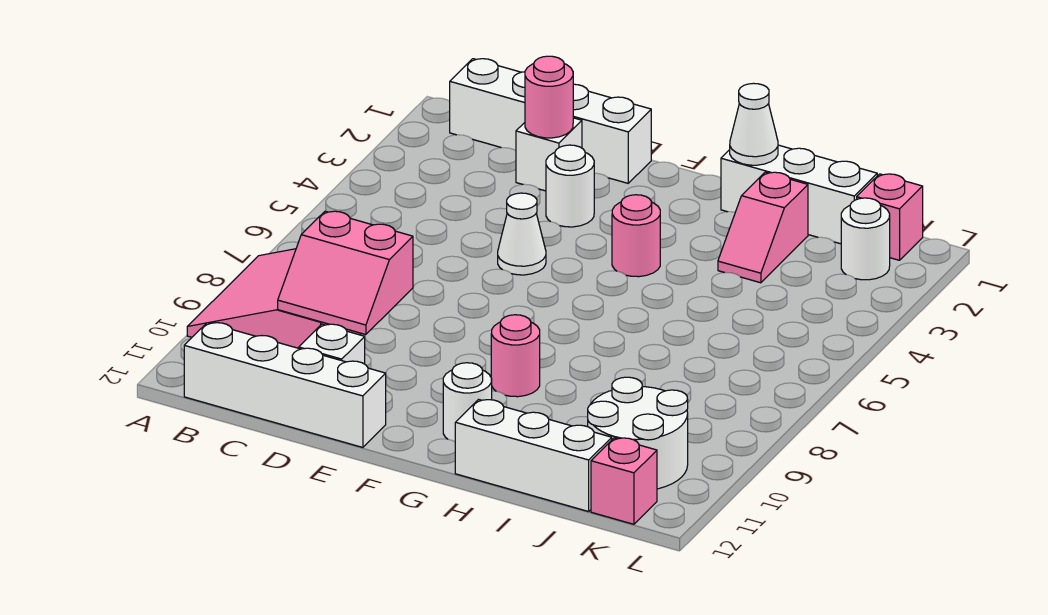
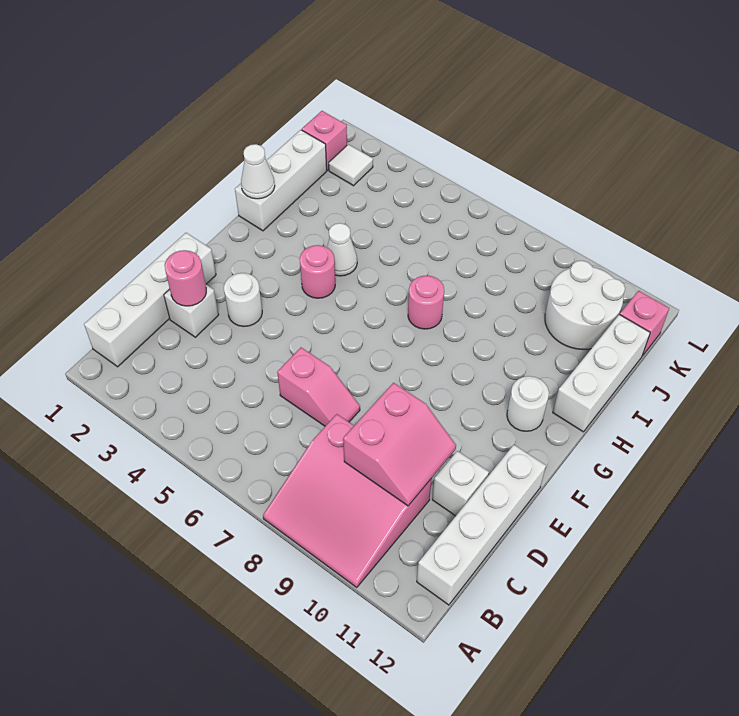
white 1x1 cone [498,193,546,275] -> white 1x1 cone moved to [327,223,357,276]
pink 1x1 round brick [491,315,540,397] -> pink 1x1 round brick moved to [408,275,444,329]
pink 1x2 slope [718,172,808,283] -> pink 1x2 slope moved to [277,348,360,426]
white 1x1 round brick [841,198,890,280] -> white 1x1 tile [329,144,373,186]

